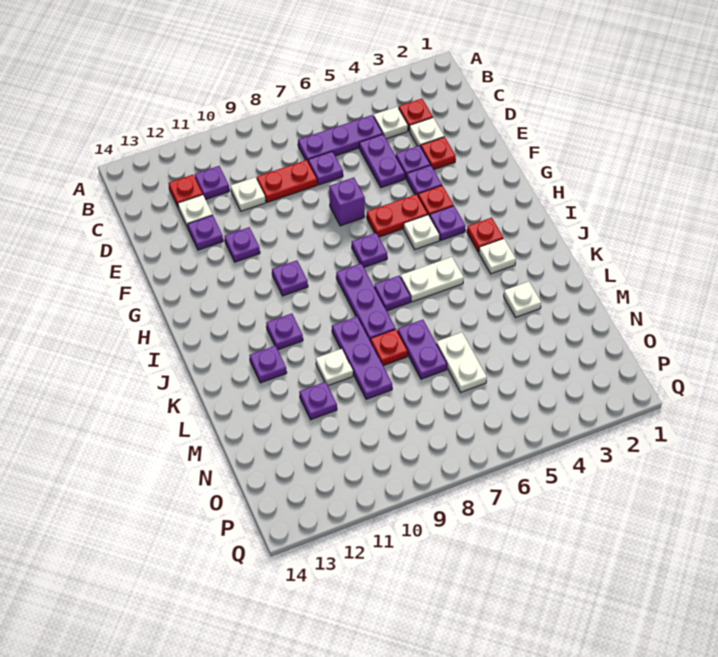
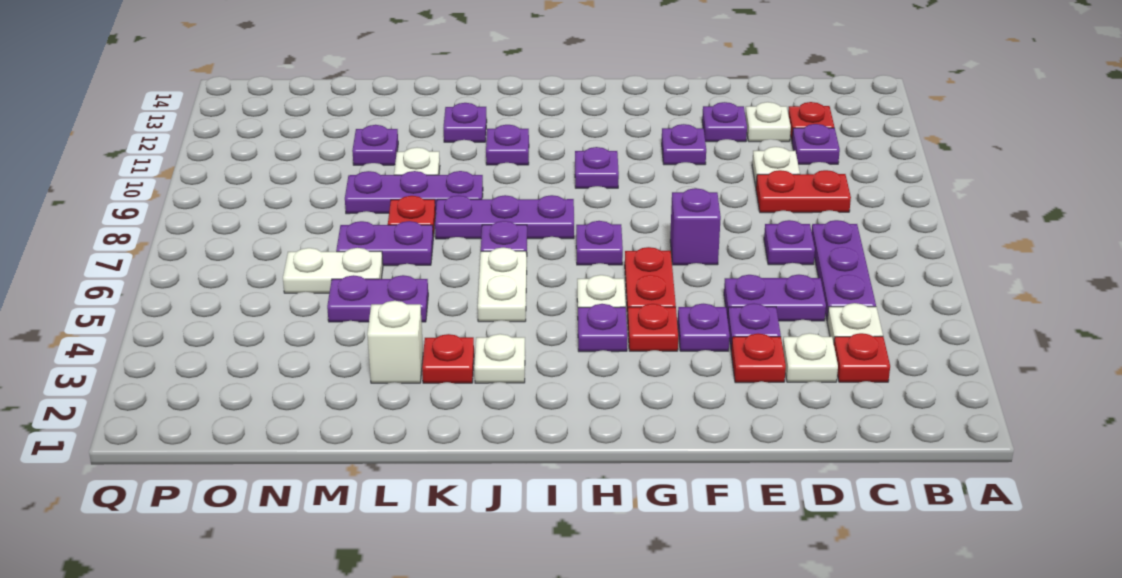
red 1x2 plate [257,160,317,202] -> red 1x2 plate turned to [756,170,851,213]
red 1x1 plate [467,218,503,252] -> red 1x1 plate moved to [422,334,474,383]
white 1x1 plate [504,281,541,317] -> white 1x1 brick [367,301,423,383]
none -> purple 1x2 plate [327,275,428,322]

